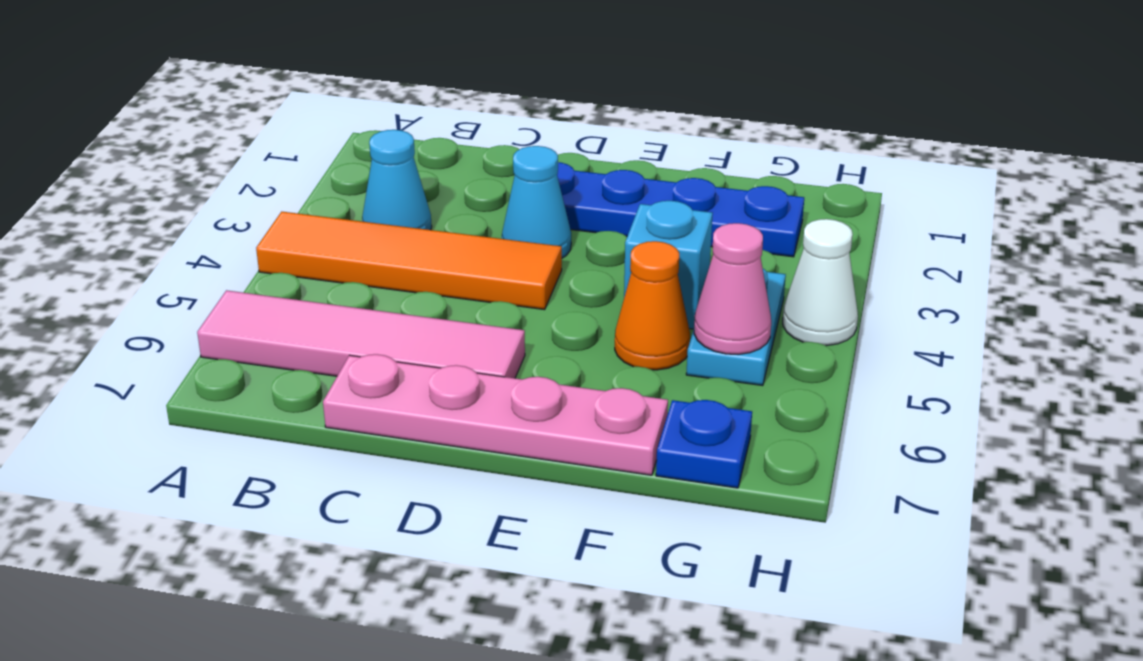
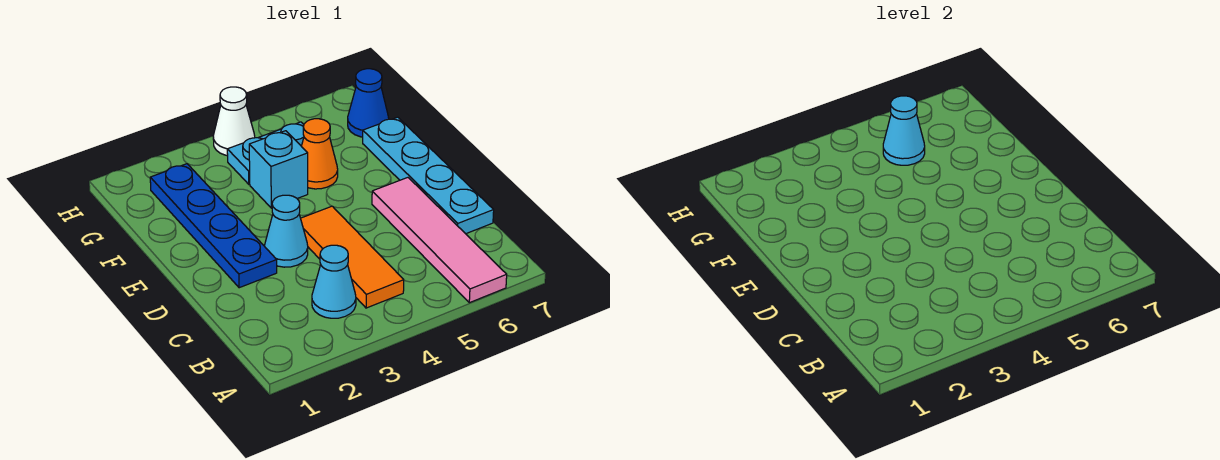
orange 1x4 tile [256,212,562,310] -> orange 1x3 tile [301,206,404,308]
pink 1x4 plate [323,354,668,475] -> cyan 1x4 plate [363,117,494,234]
pink 1x1 cone [694,223,771,354] -> cyan 1x1 cone [883,96,925,165]
blue 1x1 plate [656,400,752,488] -> blue 1x1 cone [348,69,389,137]

